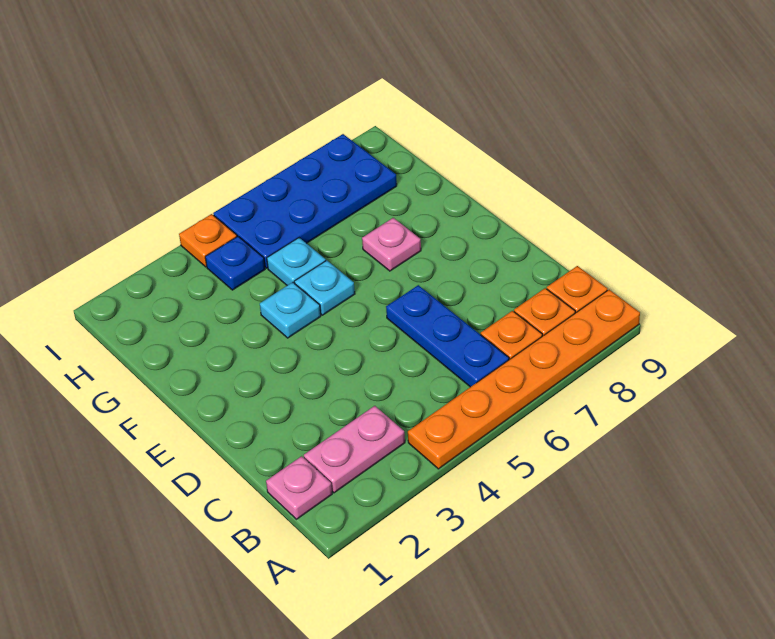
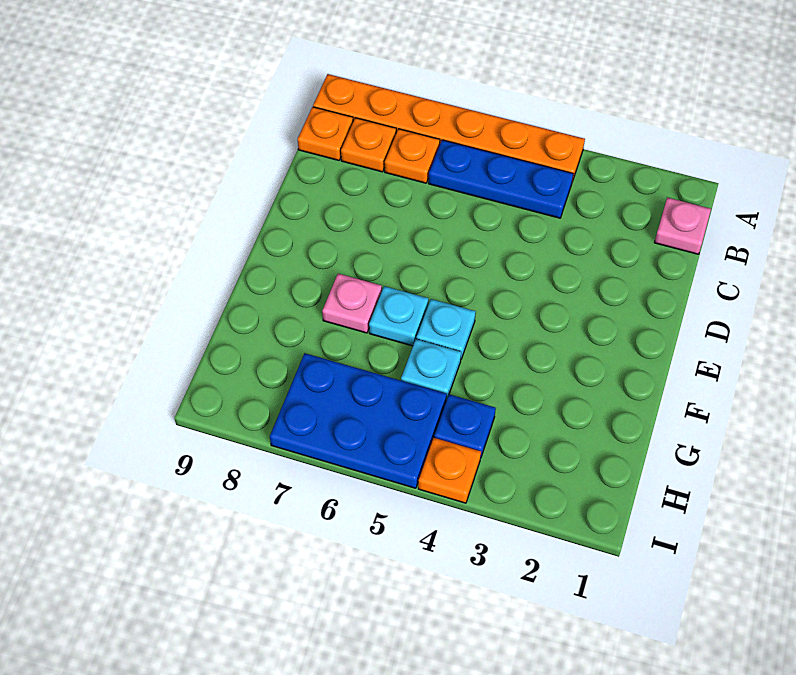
pink 1x2 plate [304,406,405,493] -> none
blue 1x3 plate [386,285,509,387] -> blue 1x3 plate turned to [429,140,573,218]
cyan 1x1 plate [260,282,321,338] -> cyan 1x1 plate moved to [369,286,428,346]
blue 2x4 plate [213,134,397,268] -> blue 2x3 plate [270,353,446,488]

